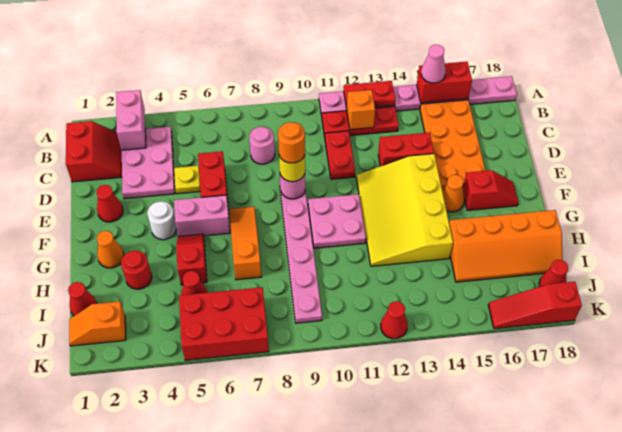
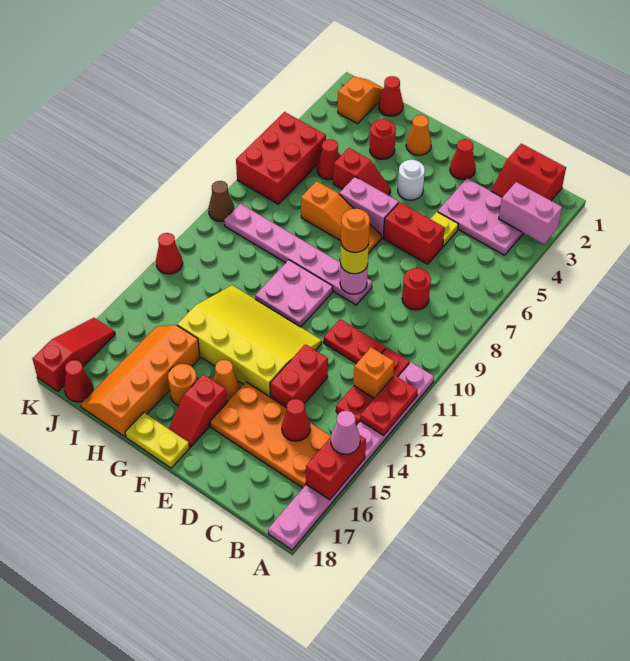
pink 1x1 round brick [249,127,275,164] -> red 1x1 round brick [402,268,431,310]
none -> red 1x1 cone [282,399,310,441]
pink 1x2 brick [174,195,230,236] -> pink 1x2 brick turned to [339,177,399,238]
none -> yellow 1x2 plate [125,413,190,468]
none -> orange 1x1 round brick [168,364,197,406]
none -> brown 1x1 cone [208,181,234,222]

